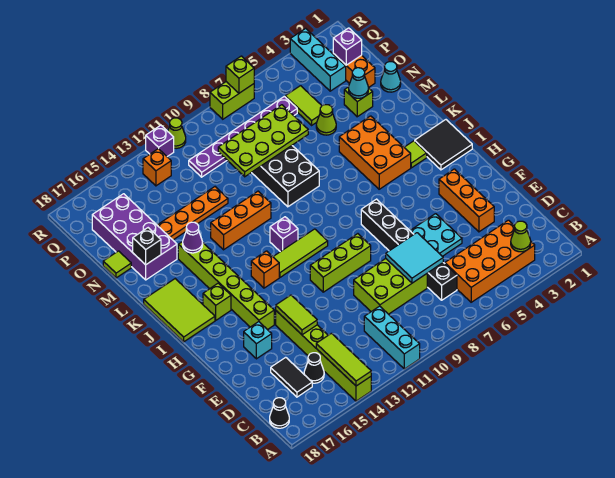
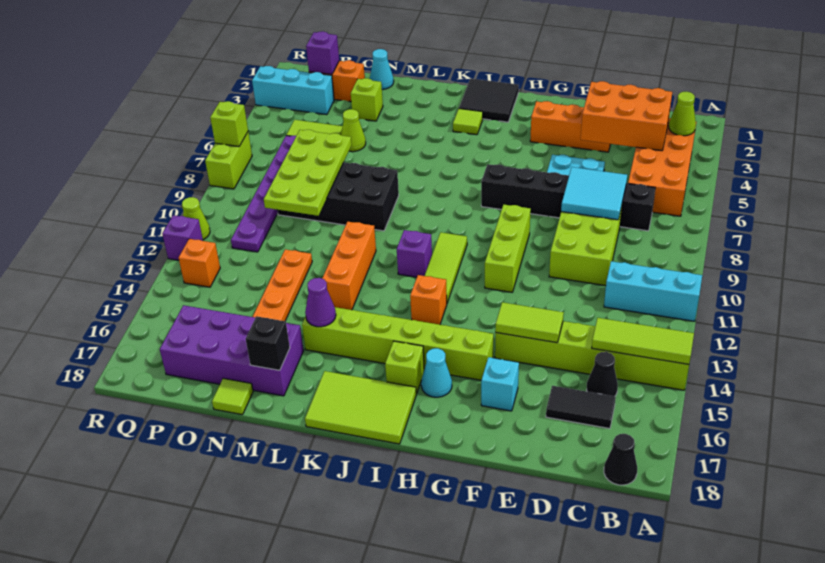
orange 2x3 brick [339,116,411,189] -> orange 2x3 brick moved to [581,81,672,151]
cyan 1x1 cone [349,68,368,98] -> cyan 1x1 cone moved to [421,348,452,397]

